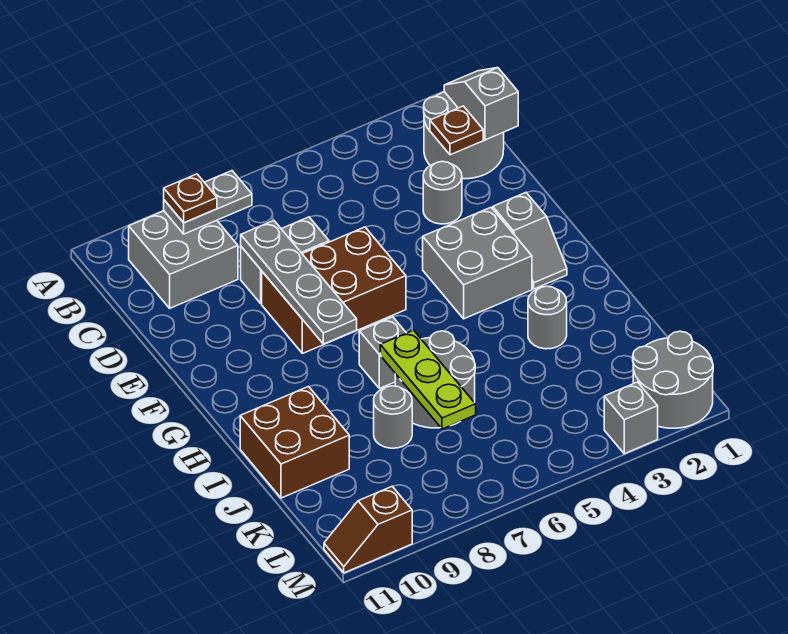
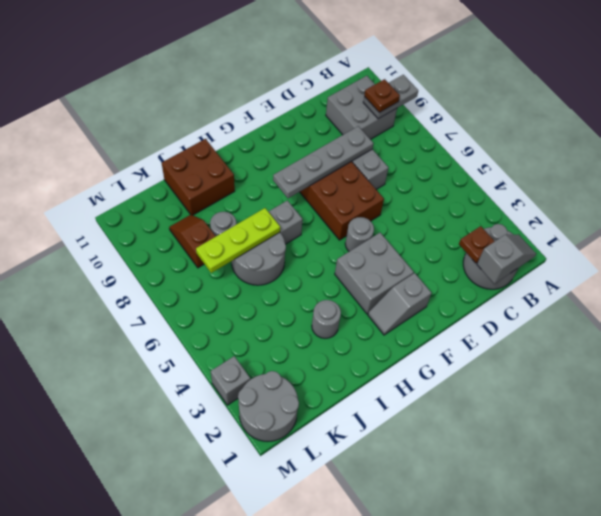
grey 1x2 plate [164,171,252,234] -> grey 1x2 plate turned to [363,75,418,119]
grey 1x1 round brick [423,161,462,224] -> grey 1x1 round brick moved to [345,217,374,251]
brown 1x2 slope [324,486,412,573] -> brown 1x2 slope moved to [169,215,216,268]

